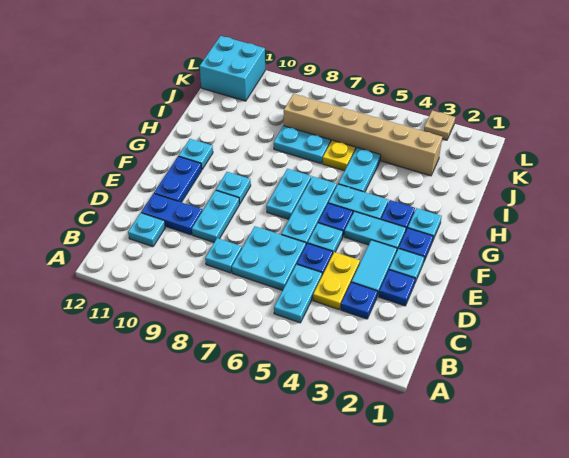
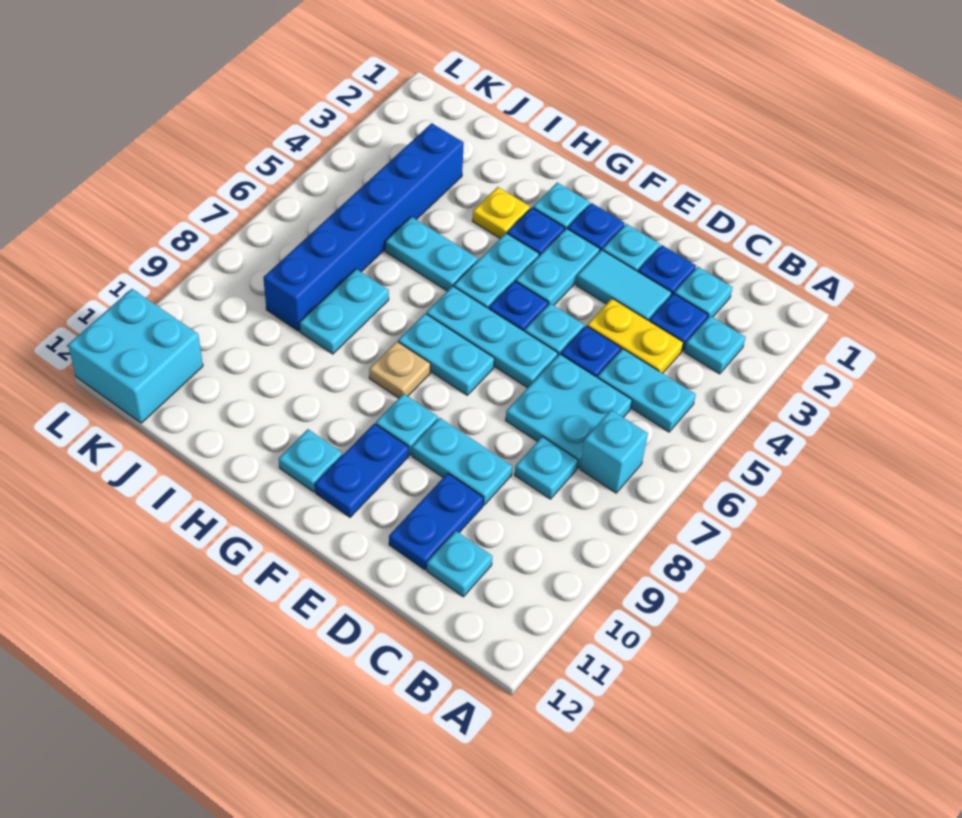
none -> cyan 1x1 plate [684,316,745,374]
none -> cyan 1x1 brick [580,410,648,493]
none -> cyan 1x1 plate [674,267,732,317]
blue 1x2 plate [154,156,202,202] -> blue 1x2 plate turned to [315,424,409,517]
yellow 1x1 plate [323,140,356,171] -> yellow 1x1 plate moved to [473,187,530,238]
tan 1x6 brick [284,94,442,176] -> blue 1x6 brick [263,123,464,331]
tan 1x1 plate [424,110,455,140] -> tan 1x1 plate moved to [369,341,430,398]

